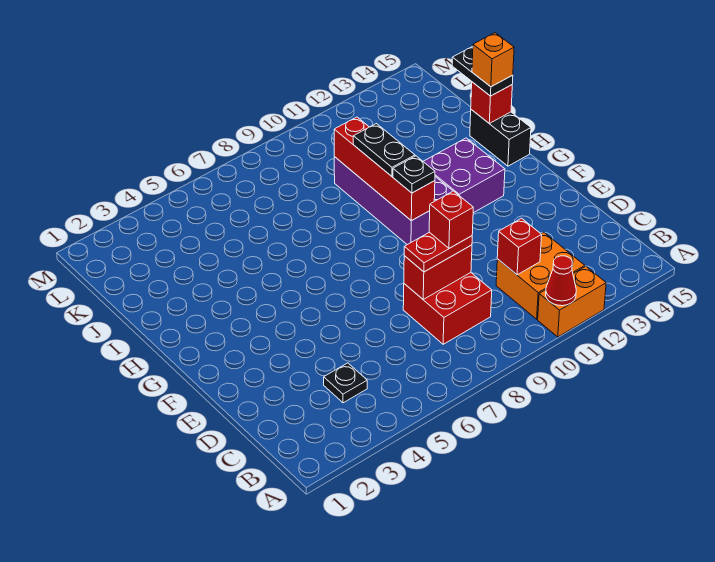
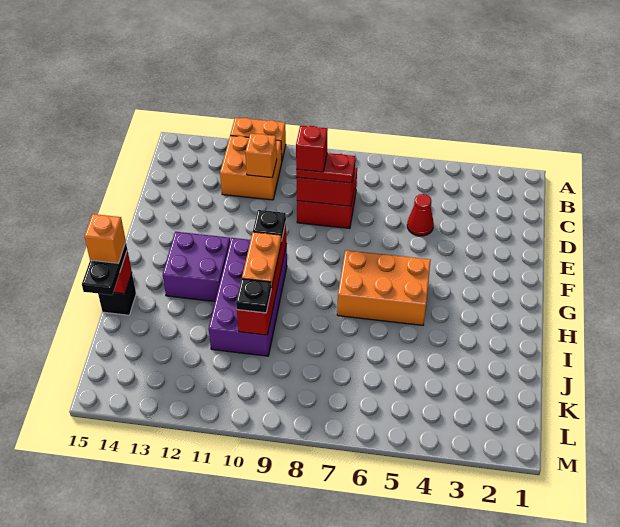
red 1x1 cone [546,256,576,306] -> red 1x1 cone moved to [407,194,434,236]
black 1x1 plate [324,363,367,403] -> black 1x1 plate moved to [236,279,271,313]
red 1x1 brick [497,218,542,275] -> orange 1x1 brick [245,133,277,178]
none -> orange 2x3 brick [337,250,431,325]
black 1x2 plate [353,124,415,176] -> orange 1x2 plate [242,232,281,287]
black 1x2 brick [470,110,531,166] -> black 1x1 brick [98,273,136,315]

